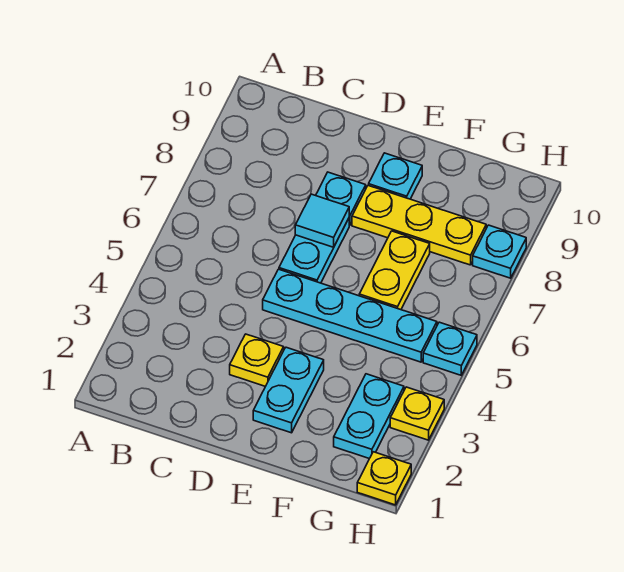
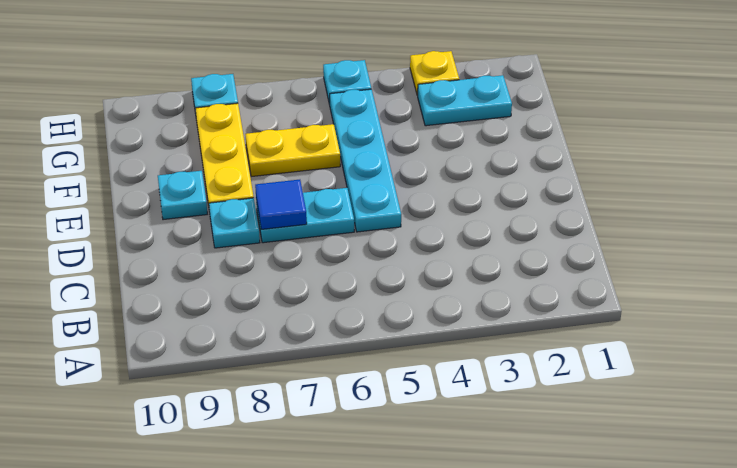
yellow 1x1 plate [230,334,284,386] -> none
cyan 1x1 tile [295,194,349,247] -> blue 1x1 tile [255,180,307,229]
cyan 1x2 plate [253,347,324,433] -> none
yellow 1x1 plate [357,452,411,505] -> none

